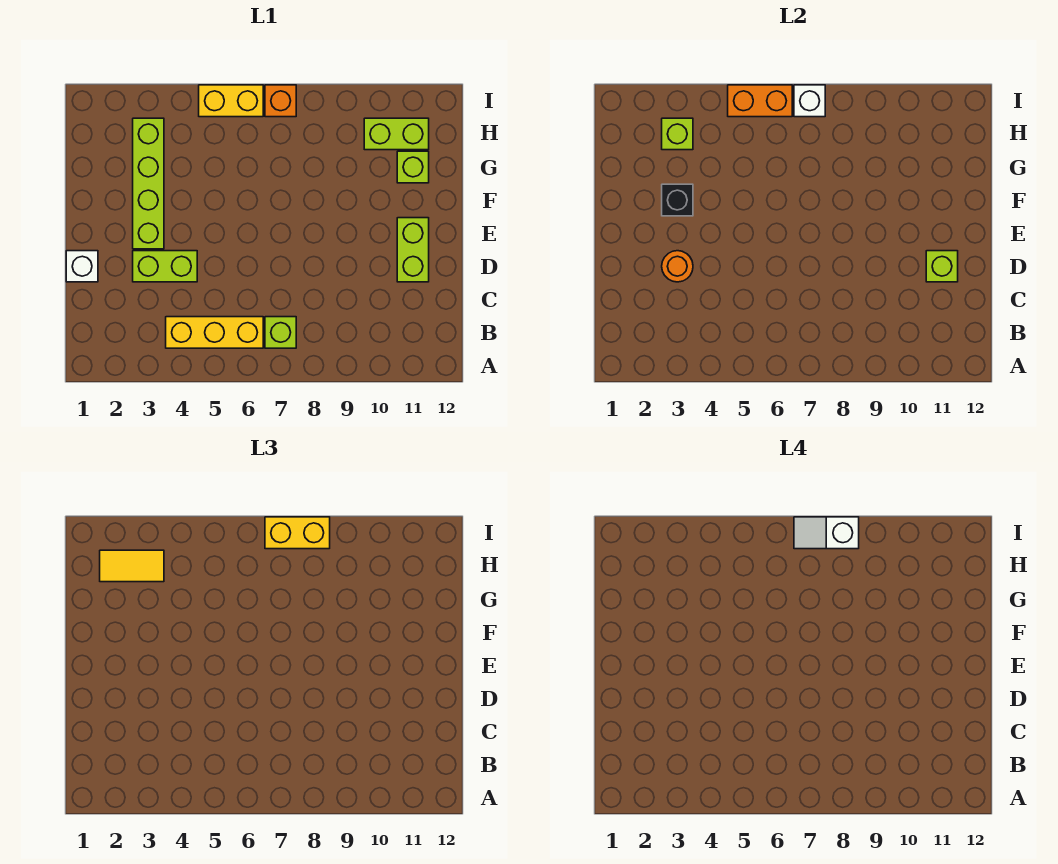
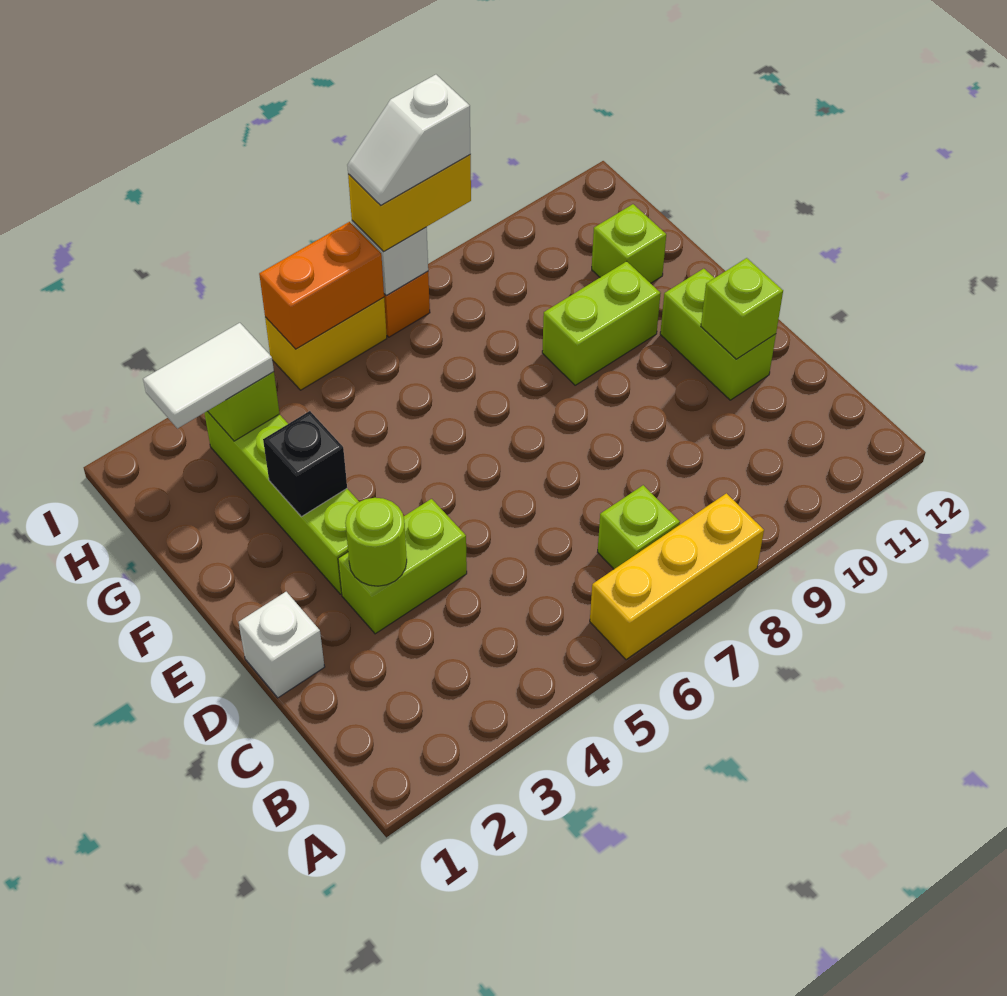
yellow 1x3 brick [166,317,263,348] -> yellow 1x3 brick moved to [590,493,764,660]
orange 1x1 round brick [662,251,693,282] -> lime 1x1 round brick [345,498,407,586]
yellow 1x2 tile [100,550,164,582] -> white 1x2 tile [143,323,274,428]
lime 1x2 brick [364,118,429,150] -> lime 1x2 brick moved to [542,261,661,385]

